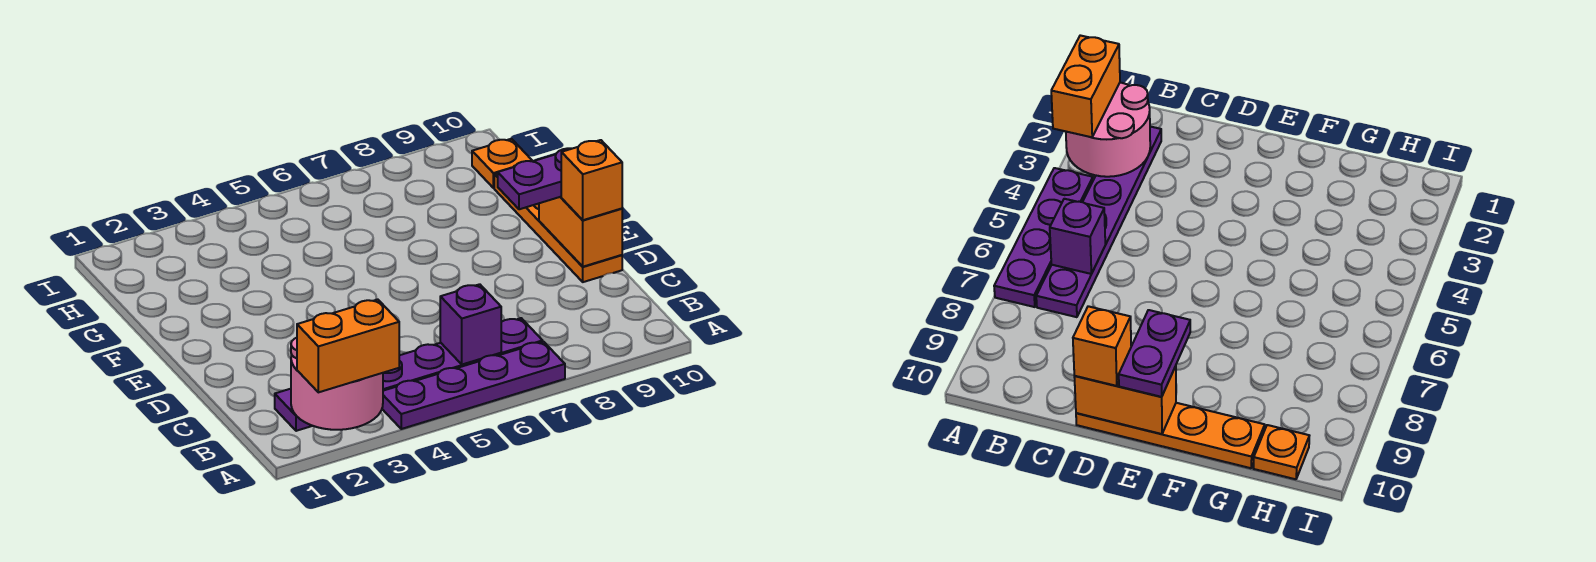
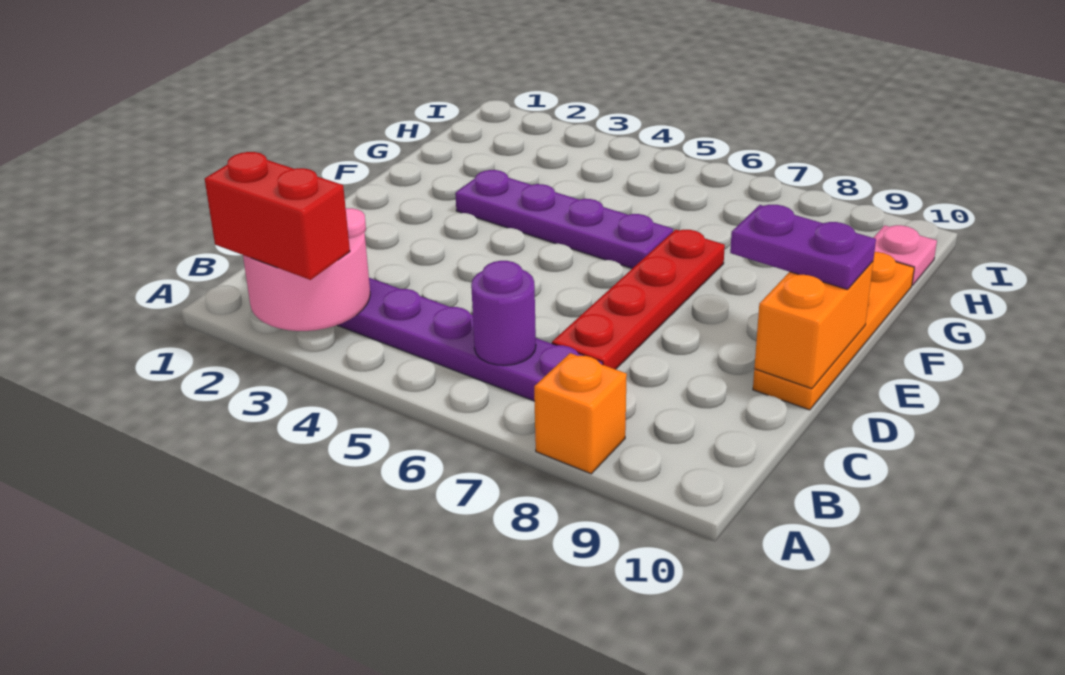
orange 1x2 brick [297,299,399,392] -> red 1x2 brick [205,152,350,280]
purple 1x4 plate [382,342,565,429] -> purple 1x4 plate moved to [455,170,673,269]
purple 1x1 brick [440,284,501,364] -> purple 1x1 round brick [471,261,536,365]
none -> red 1x4 plate [552,230,725,369]
orange 1x1 brick [561,140,622,220] -> orange 1x1 brick moved to [534,353,627,474]
orange 1x1 plate [472,139,532,188] -> pink 1x1 plate [873,225,937,285]

